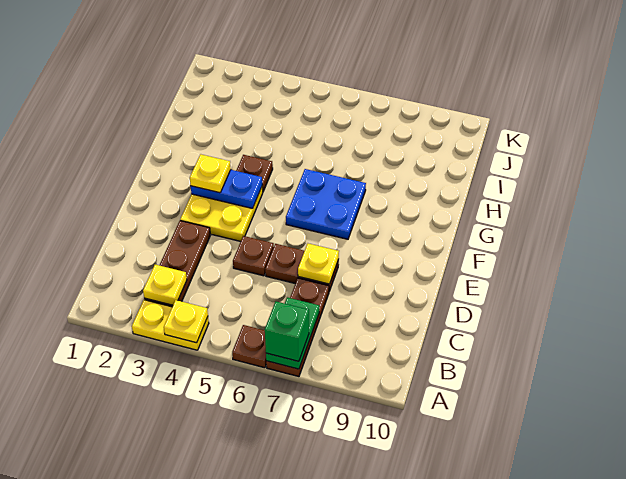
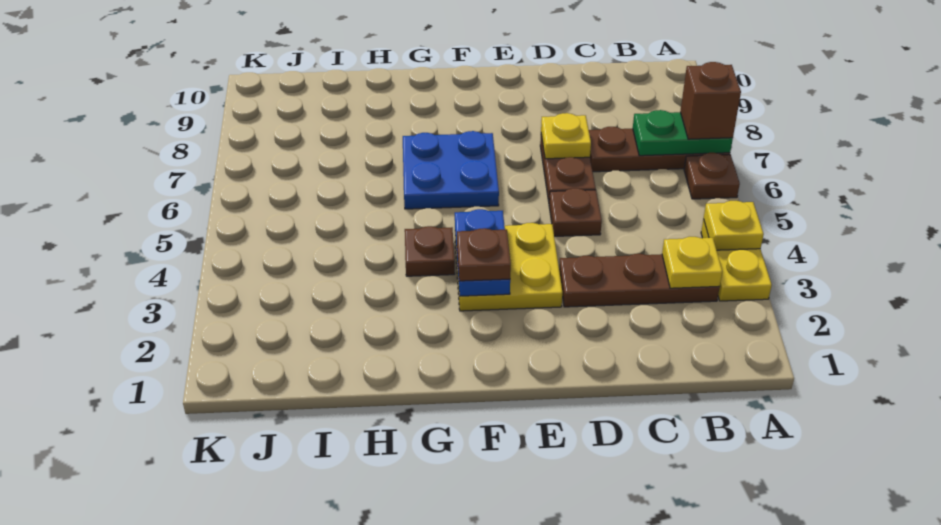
green 1x1 brick [265,302,309,361] -> brown 1x1 brick [680,62,741,139]
yellow 1x1 plate [190,154,231,193] -> brown 1x1 plate [457,228,511,281]

